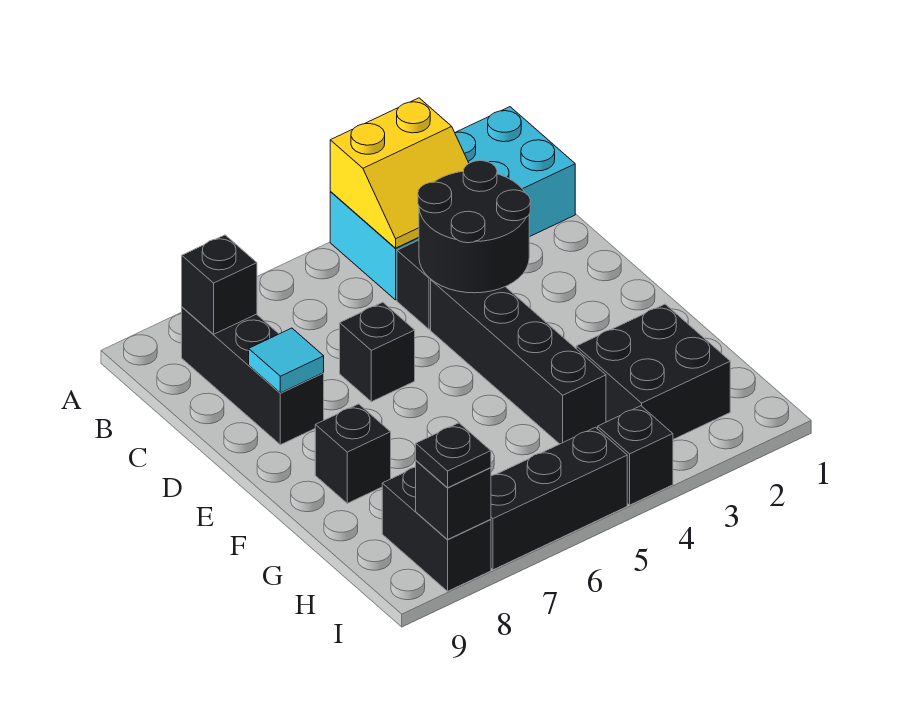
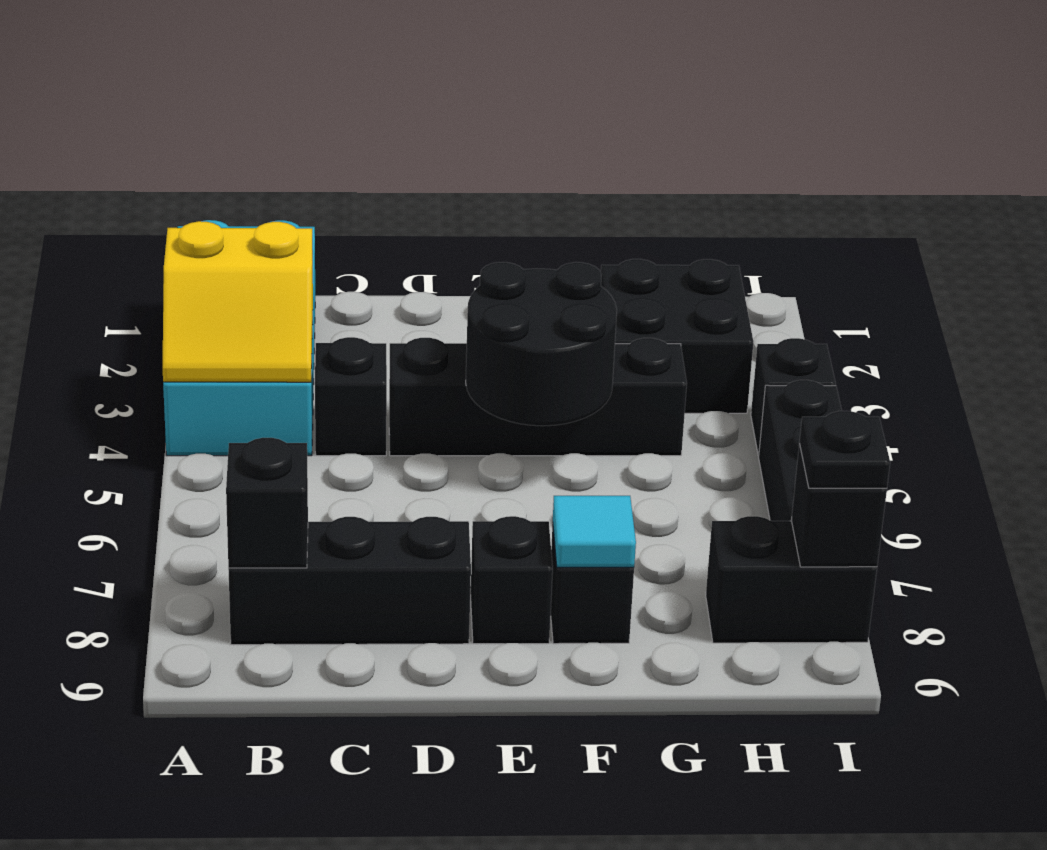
yellow 2x2 slope [330,98,469,248] -> yellow 2x2 slope turned to [163,221,313,382]
black 2x2 round brick [418,161,530,293] -> black 2x2 round brick moved to [466,262,617,426]
black 1x1 brick [340,302,415,402] -> black 1x1 brick moved to [471,516,553,644]
cyan 1x1 tile [249,328,324,393] -> cyan 1x1 tile moved to [553,496,636,567]

